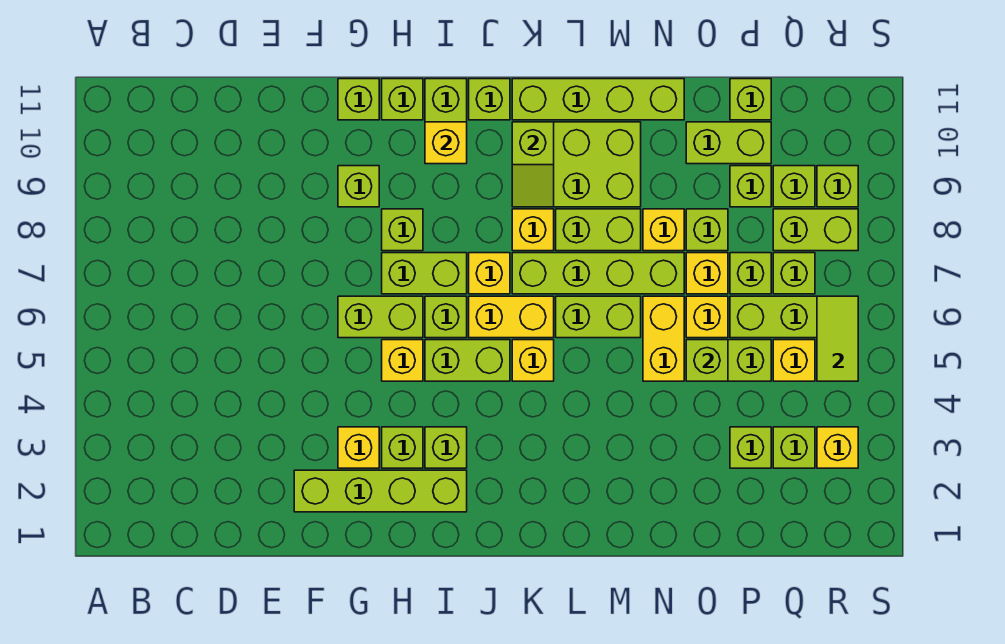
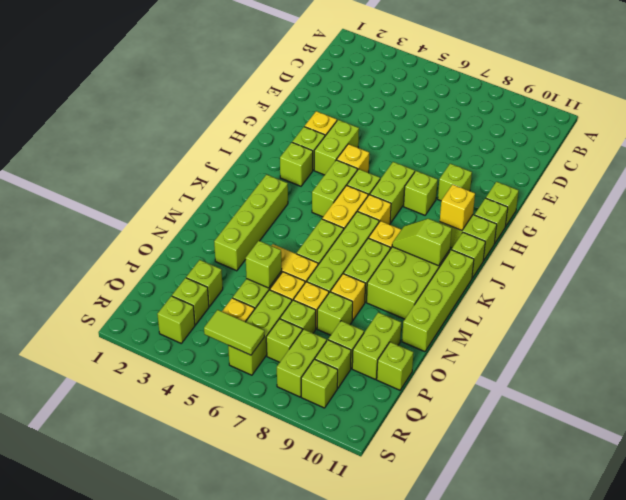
lime 1x4 brick [294,470,467,512] -> lime 1x4 brick moved to [214,175,288,271]
lime 1x2 brick [338,296,423,338] -> lime 1x2 brick moved to [314,120,359,175]
yellow 1x1 brick [512,340,554,381] -> none
yellow 1x1 brick [817,427,858,468] -> lime 1x1 brick [157,296,195,343]

